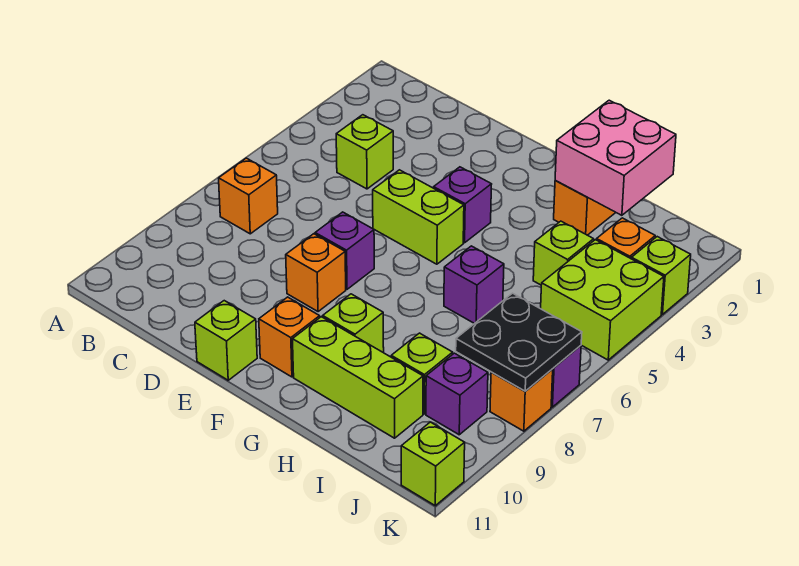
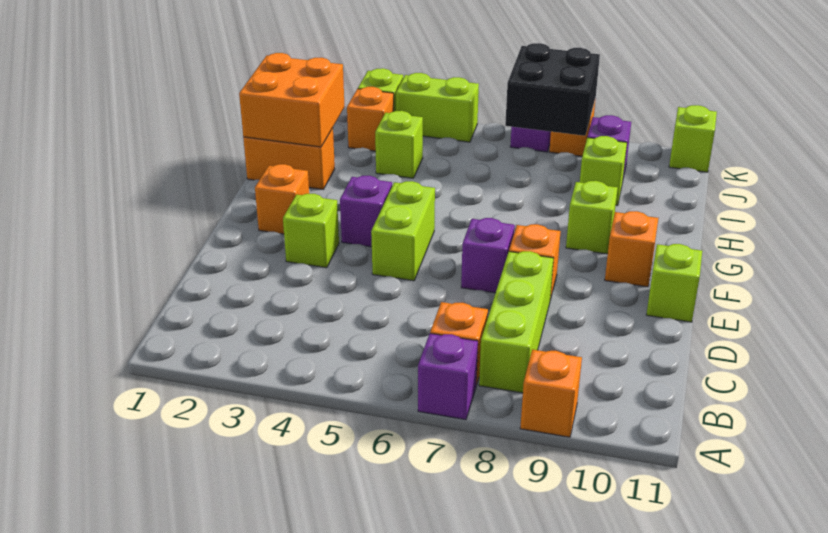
none -> orange 1x1 brick [520,349,582,437]
lime 1x1 brick [336,115,393,189] -> lime 1x1 brick moved to [283,194,339,268]
none -> orange 1x1 brick [255,164,309,234]
lime 1x3 brick [293,317,423,438] -> lime 1x3 brick moved to [479,251,553,393]
pink 2x2 brick [555,100,676,215] -> orange 2x2 brick [239,53,345,147]
purple 1x1 brick [444,246,504,324] -> purple 1x1 brick moved to [418,333,478,420]
lime 2x2 brick [541,240,664,360] -> lime 1x2 brick [396,73,479,142]
black 2x2 plate [456,293,582,391] -> black 2x2 brick [505,43,600,136]

